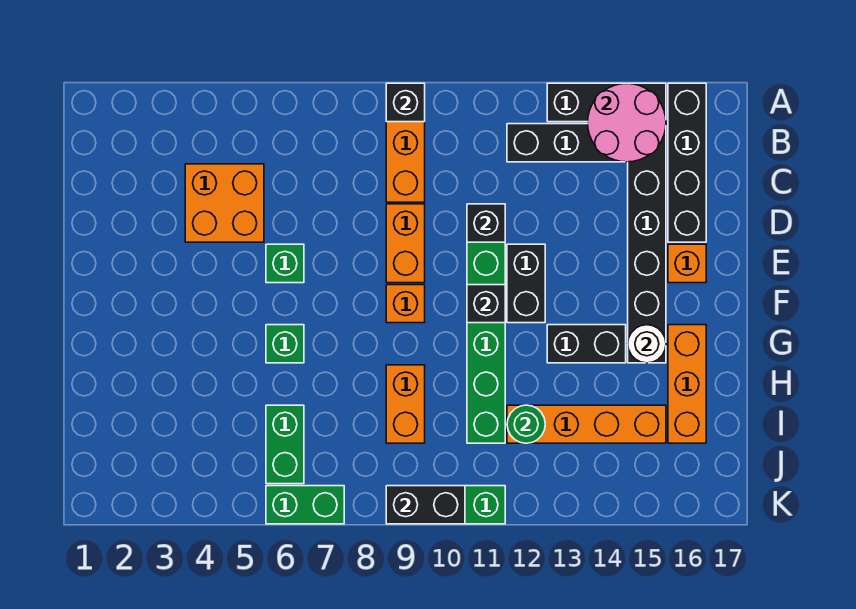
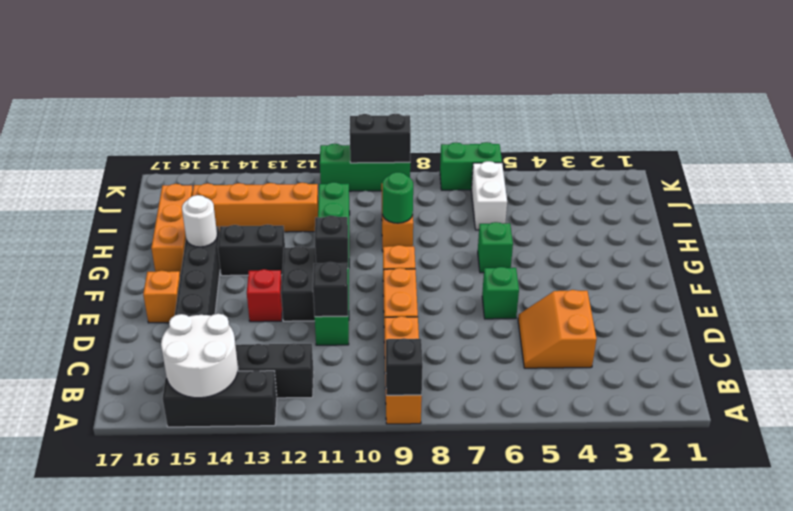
pink 2x2 round brick [588,83,666,162] -> white 2x2 round brick [161,314,238,398]
black 1x4 brick [668,83,706,242] -> none
orange 2x2 brick [185,164,264,242] -> orange 2x2 slope [518,290,597,368]
none -> red 1x1 brick [247,269,282,322]
green 1x2 brick [266,405,304,484] -> white 1x2 brick [471,161,507,230]
green 1x1 round brick [507,405,545,443] -> green 1x1 round brick moved to [382,172,413,223]

